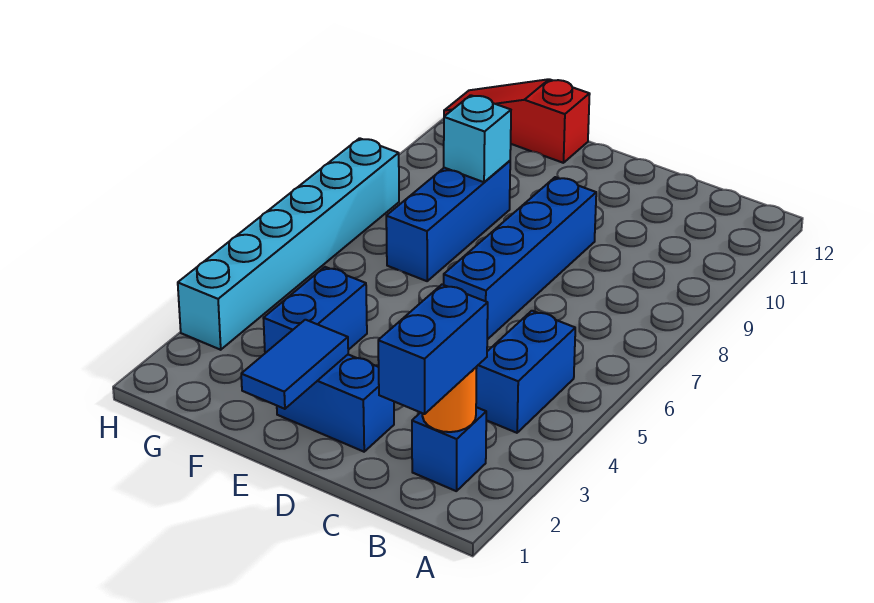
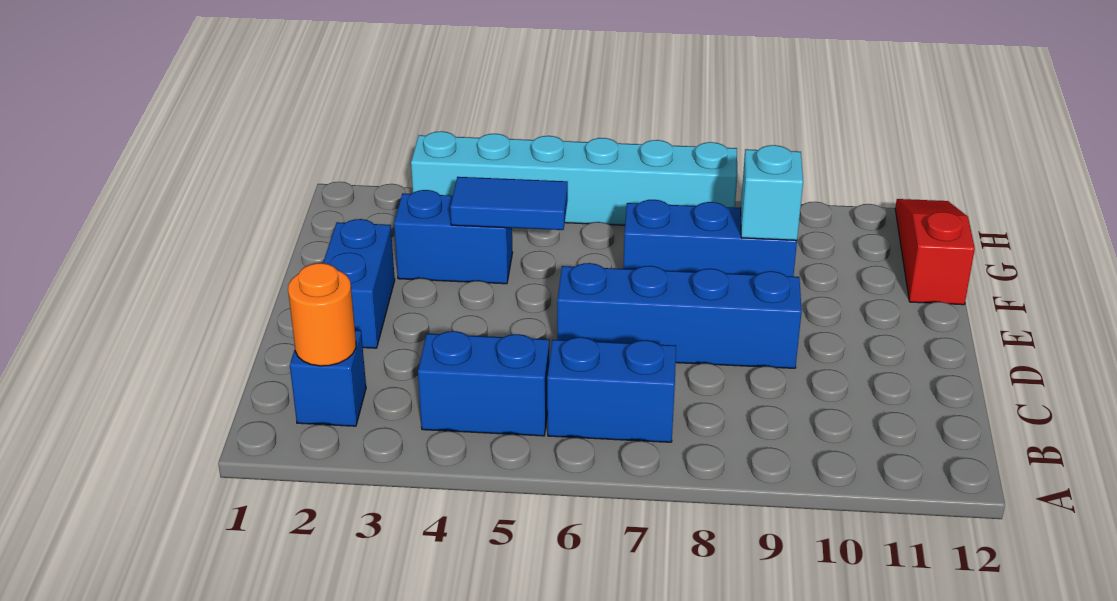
blue 1x2 brick [378,285,488,414] -> blue 1x2 brick moved to [547,337,676,442]
blue 1x2 tile [241,320,348,409] -> blue 1x2 tile moved to [450,177,568,230]

